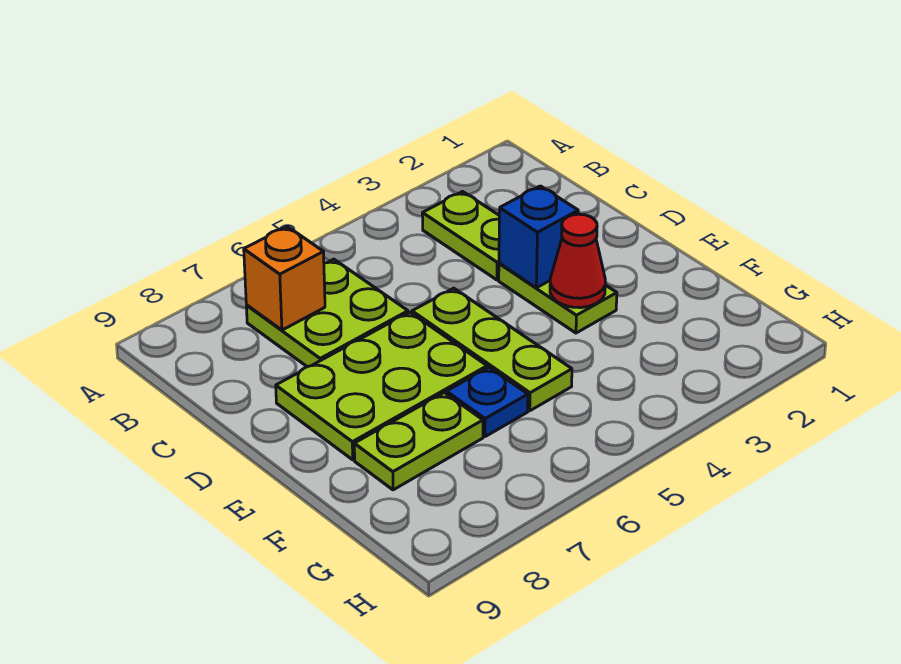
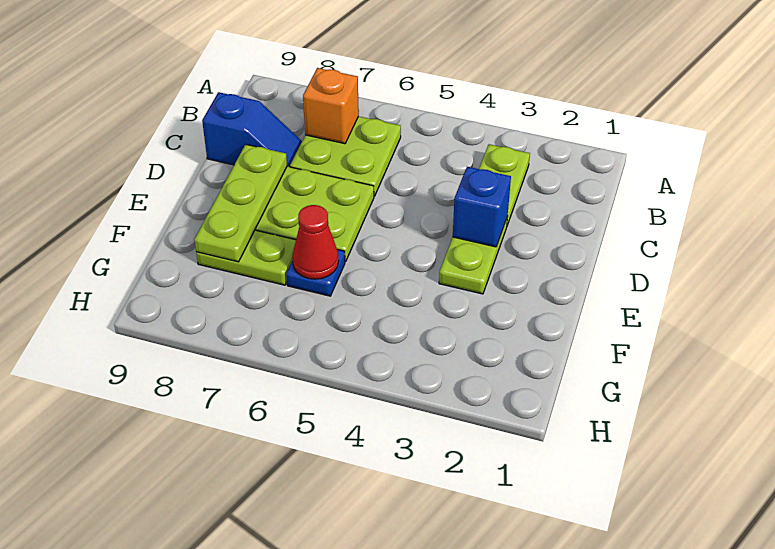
none -> blue 1x2 slope [202,92,302,167]
lime 1x3 plate [412,288,572,411] -> lime 1x3 plate moved to [194,144,287,262]
red 1x1 cone [550,214,605,308] -> red 1x1 cone moved to [292,205,339,279]

